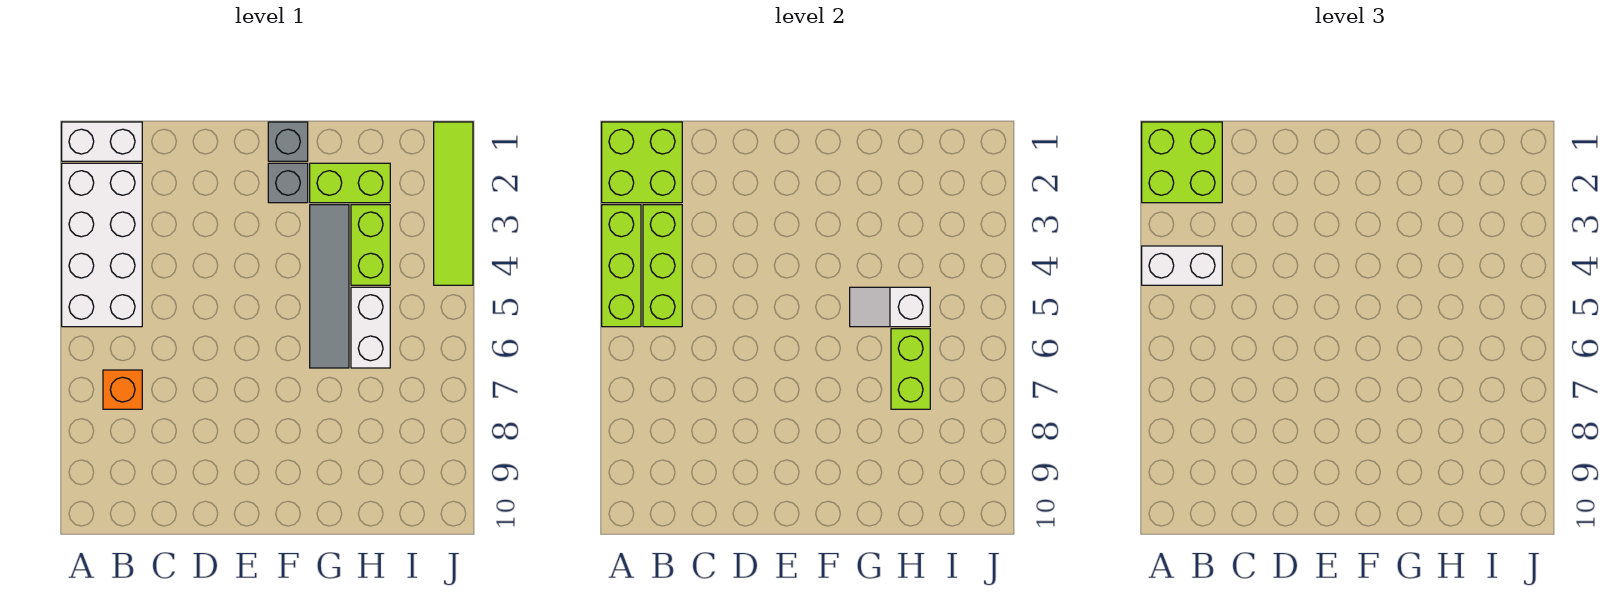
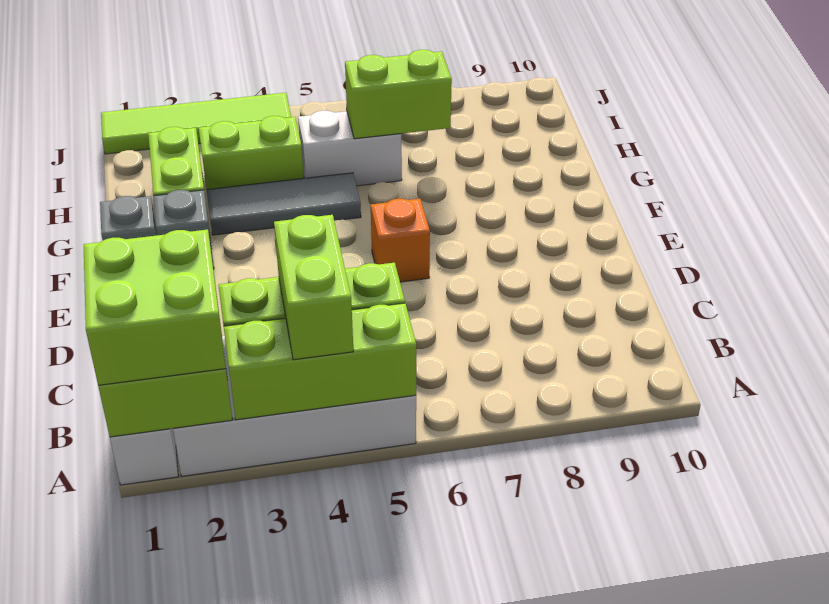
white 1x2 brick [1142,246,1222,285] -> lime 1x2 brick [274,215,353,360]
orange 1x1 brick [103,370,142,409] -> orange 1x1 brick moved to [371,199,430,282]
grey 1x4 tile [310,205,349,368] -> grey 1x3 tile [207,173,361,235]
white 1x2 slope [850,287,930,327] -> none

